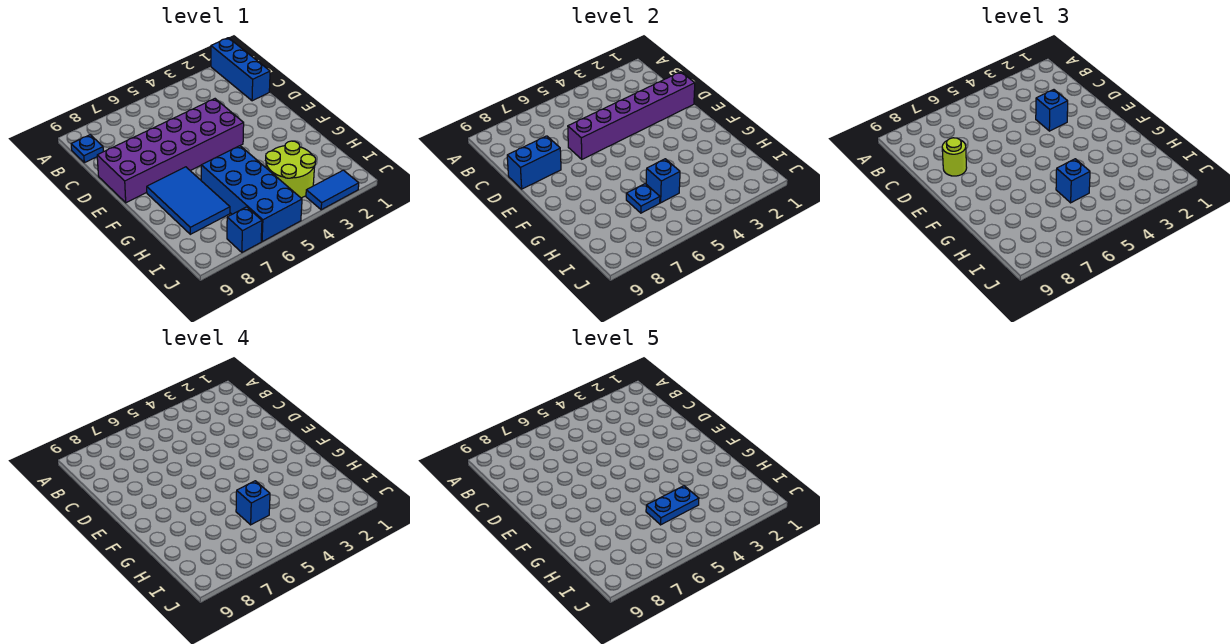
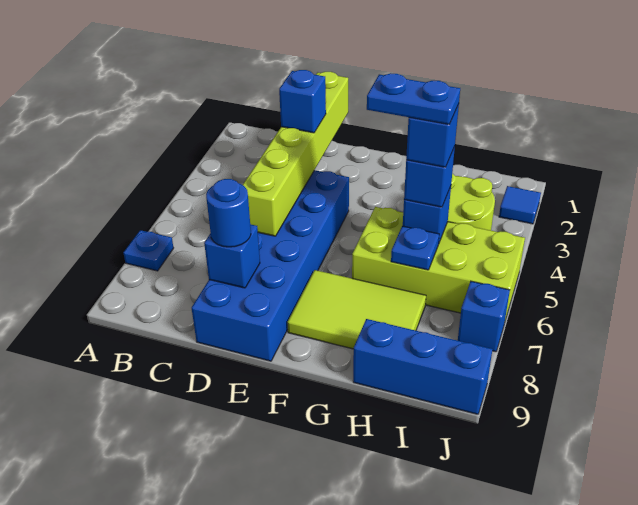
blue 1x3 brick [211,38,270,101] -> blue 1x3 brick moved to [353,319,492,414]
blue 1x1 plate [71,135,103,163] -> blue 1x1 plate moved to [124,230,173,271]
purple 1x6 brick [568,72,695,159] -> lime 1x6 brick [243,72,348,236]
purple 2x6 brick [97,99,244,203] -> blue 2x6 brick [192,170,349,361]
blue 1x2 brick [507,136,561,189] -> blue 1x1 brick [204,224,260,288]
lime 1x1 round brick [942,138,967,176] -> blue 1x1 round brick [206,179,251,247]
blue 2x3 tile [147,167,230,234] -> lime 2x3 tile [287,270,426,349]
blue 2x4 brick [201,146,302,242] -> lime 2x4 brick [352,207,525,320]
blue 1x2 plate [646,486,699,525] -> blue 1x2 plate turned to [367,73,460,124]
blue 1x2 tile [306,170,359,210] -> blue 1x1 tile [499,186,541,224]

